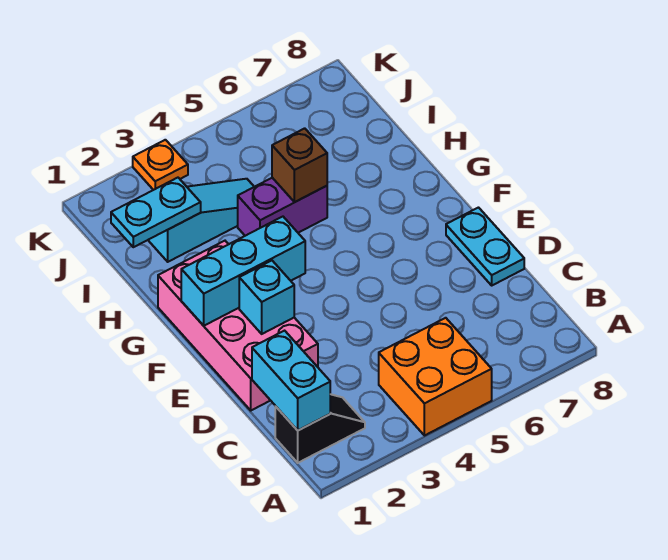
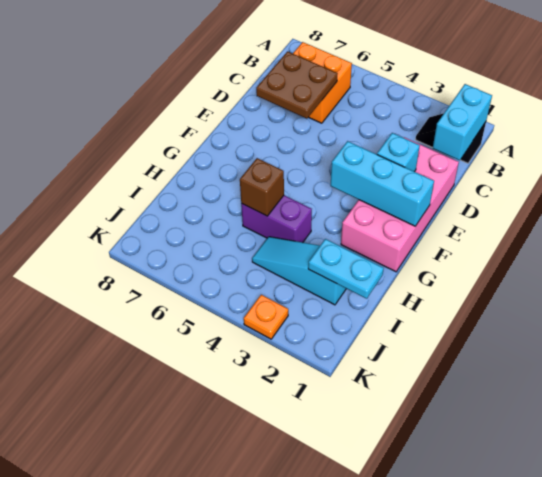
orange 2x2 brick [379,318,492,436] -> orange 2x2 brick moved to [293,42,352,123]
none -> brown 2x2 plate [256,51,338,119]
cyan 1x2 plate [446,208,524,285] -> none

